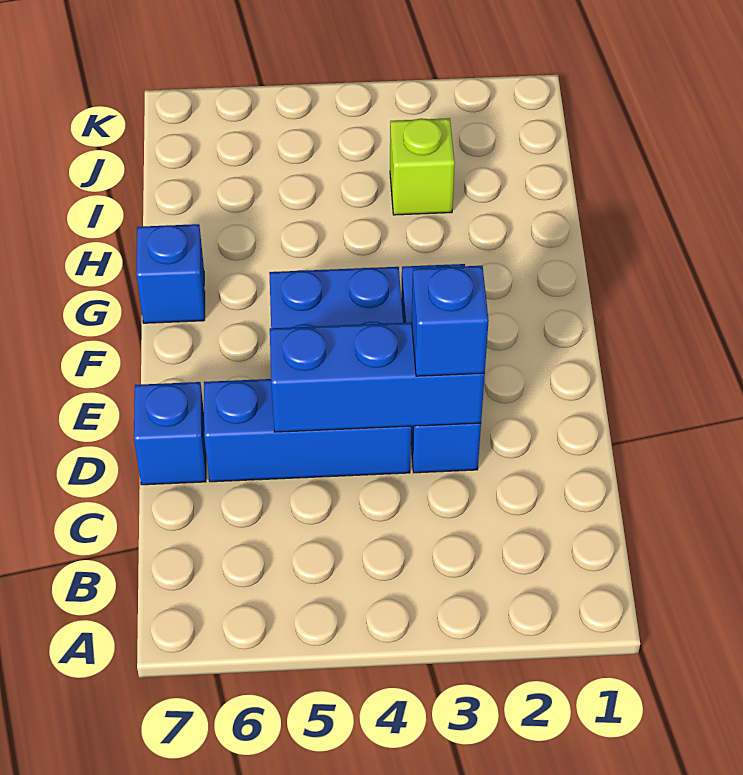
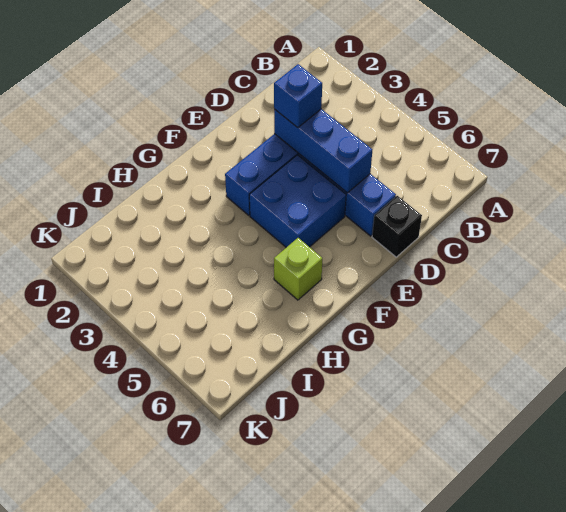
blue 1x1 brick [134,382,206,485] -> black 1x1 brick [372,196,422,257]
blue 1x1 brick [136,224,205,323] -> none
lime 1x1 brick [390,118,455,215] -> lime 1x1 brick moved to [274,238,322,300]

